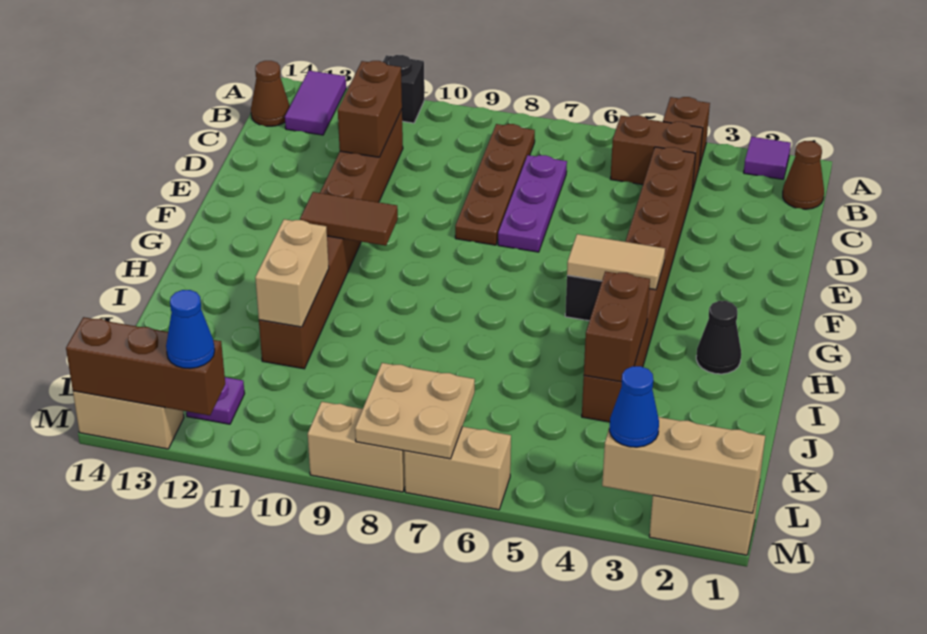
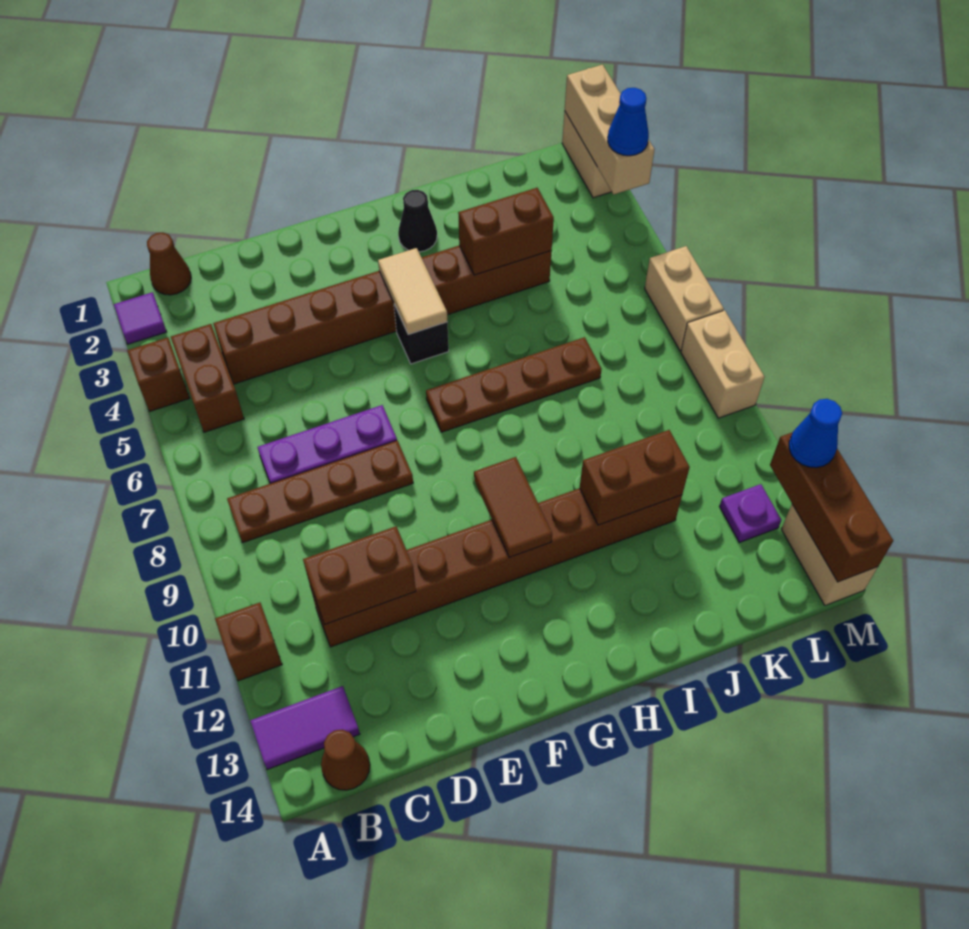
black 1x1 brick [383,55,424,123] -> brown 1x1 brick [215,602,282,681]
none -> brown 1x4 plate [426,337,601,432]
tan 1x2 brick [255,219,329,327] -> brown 1x2 brick [580,430,690,525]
tan 2x2 plate [355,363,475,459] -> none

